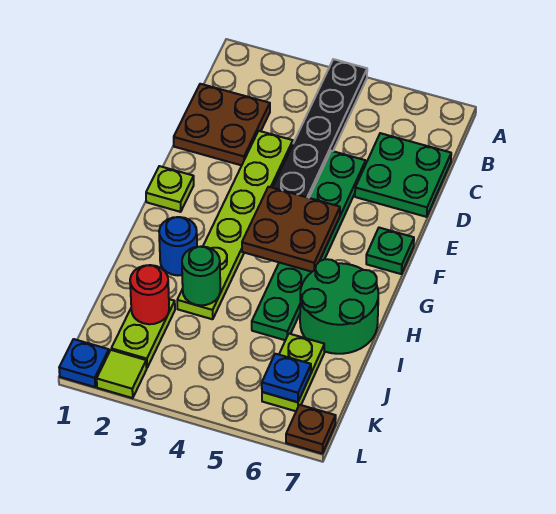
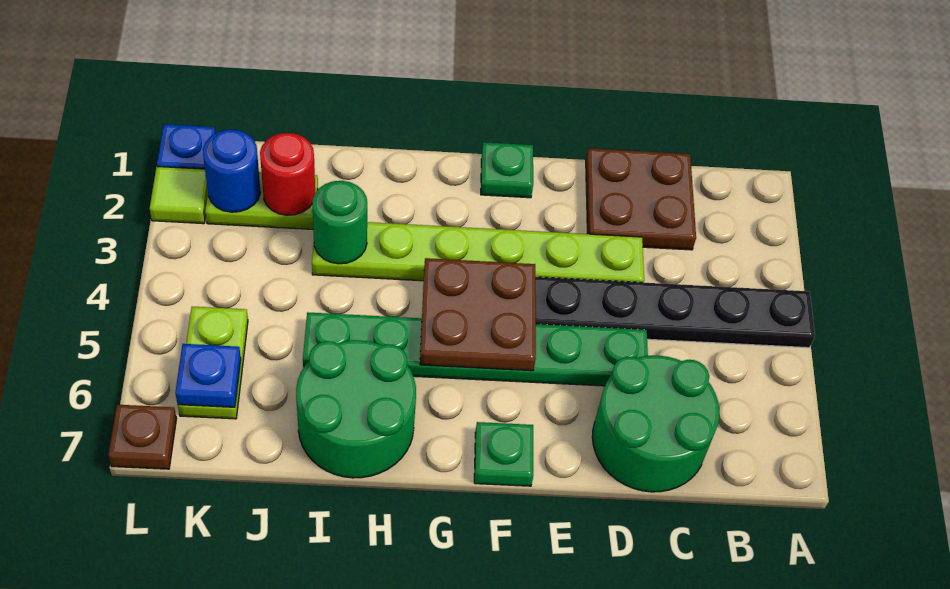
green 2x2 plate [355,133,451,217] -> green 2x2 round brick [592,356,719,492]
lime 1x1 plate [146,166,194,212] -> green 1x1 plate [481,142,533,198]
blue 1x1 round brick [159,217,197,275] -> blue 1x1 round brick moved to [203,130,261,212]
lime 1x2 plate [262,334,324,411] -> lime 1x2 plate turned to [178,307,248,419]

